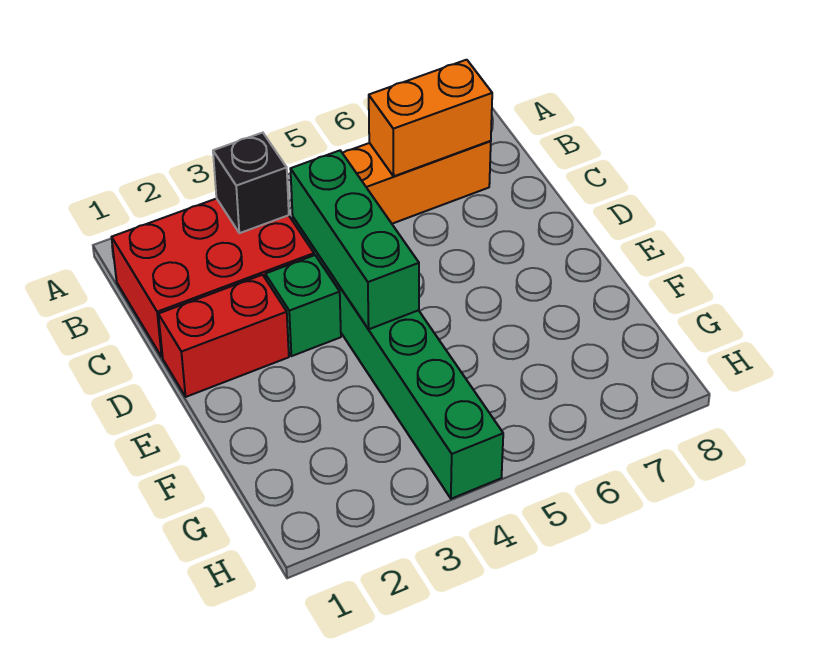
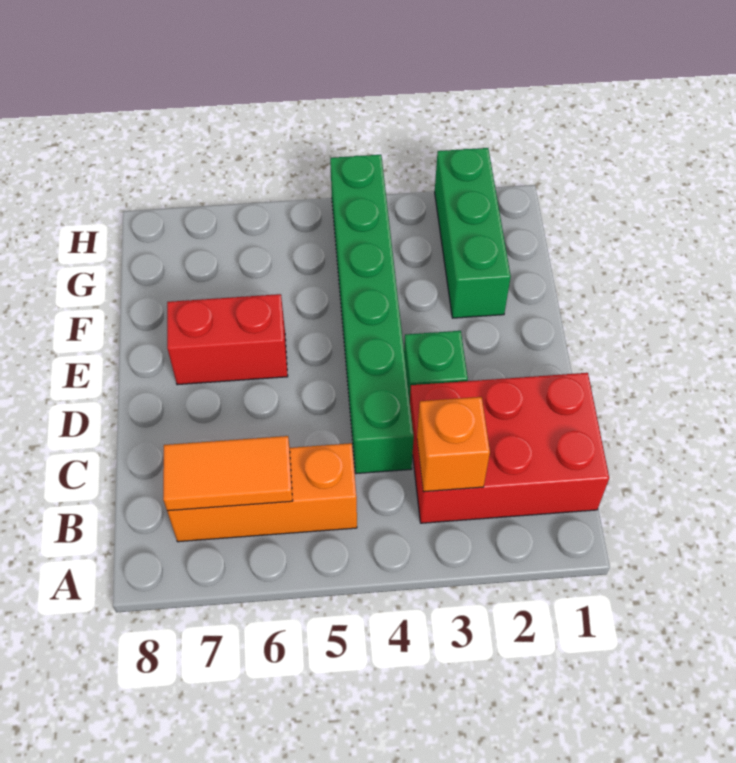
black 1x1 brick [213,133,289,233] -> orange 1x1 brick [417,397,490,492]
orange 1x2 brick [369,60,492,176] -> orange 1x2 tile [163,436,293,511]
green 1x3 brick [291,151,419,329] -> green 1x3 brick moved to [435,148,511,318]
red 1x2 brick [158,275,289,397] -> red 1x2 brick moved to [167,294,288,385]

